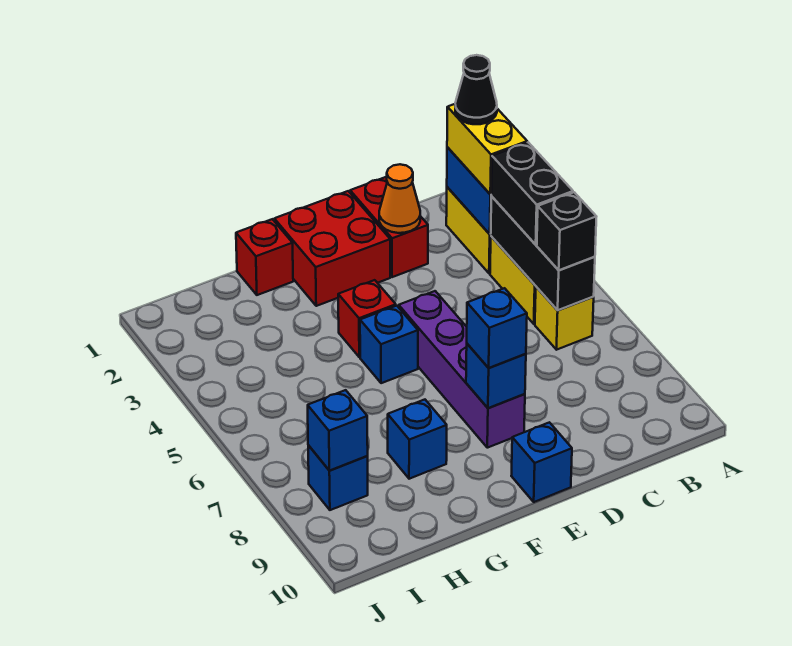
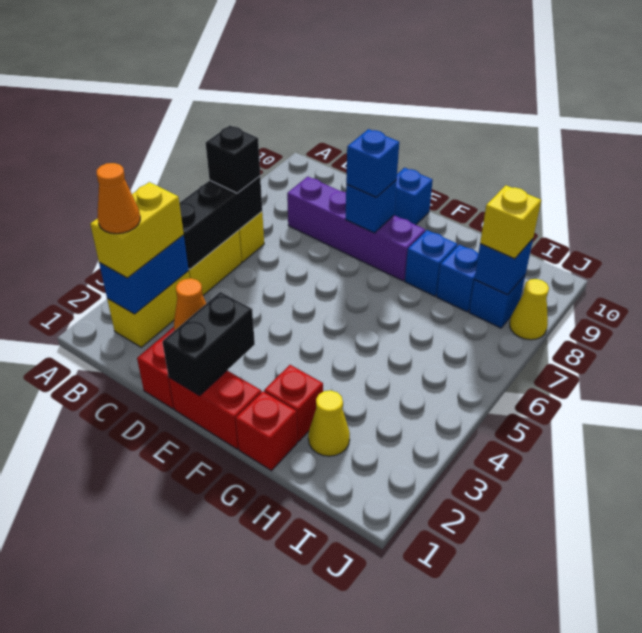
black 1x1 cone [455,55,497,124] -> orange 1x1 cone [97,163,140,234]
black 1x2 brick [491,142,573,245] -> black 1x2 brick moved to [162,292,255,396]
red 2x2 brick [274,191,390,306] -> red 1x2 brick [169,371,261,449]
purple 1x4 brick [399,291,525,448] -> purple 1x4 brick turned to [287,177,425,281]
red 1x1 brick [338,280,396,357] -> red 1x1 brick moved to [264,365,323,442]
blue 1x1 brick [360,306,418,383] -> blue 1x1 brick moved to [436,245,478,312]
none -> yellow 1x1 cone [308,390,350,456]
none -> yellow 1x1 brick [480,185,541,259]
none -> yellow 1x1 cone [510,279,549,340]

